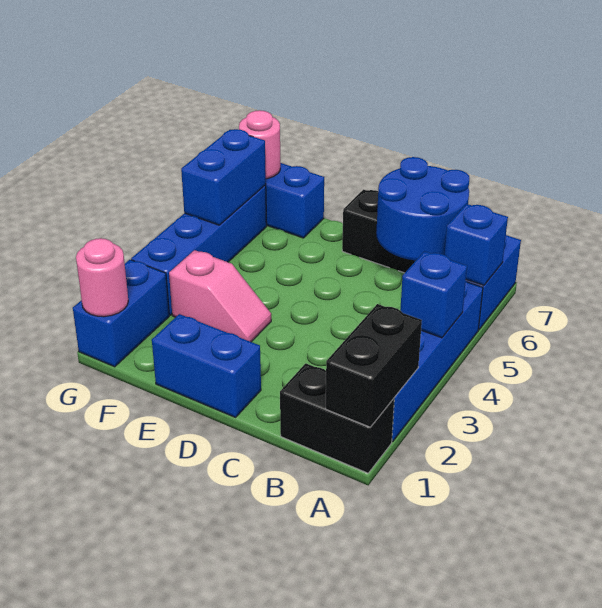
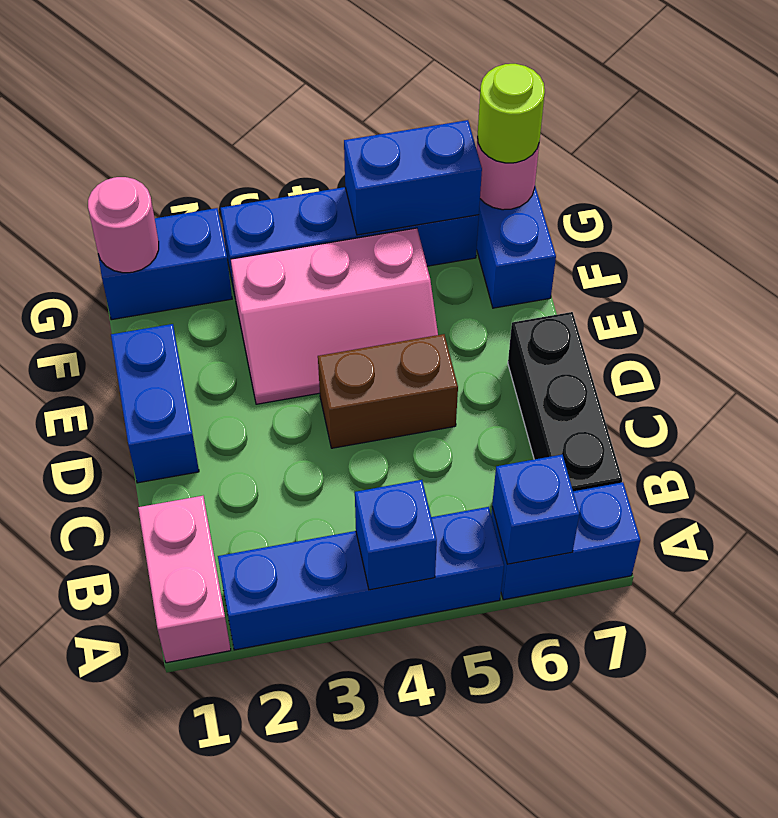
black 1x2 brick [280,363,394,473] -> pink 1x2 brick [138,496,231,663]
black 1x2 brick [326,304,422,427] -> none
blue 2x2 round brick [376,157,469,260] -> none
none -> brown 1x2 brick [318,334,458,448]
pink 1x2 slope [169,250,271,342] -> pink 2x3 slope [231,228,438,404]
none -> lime 1x1 round brick [478,64,545,163]

